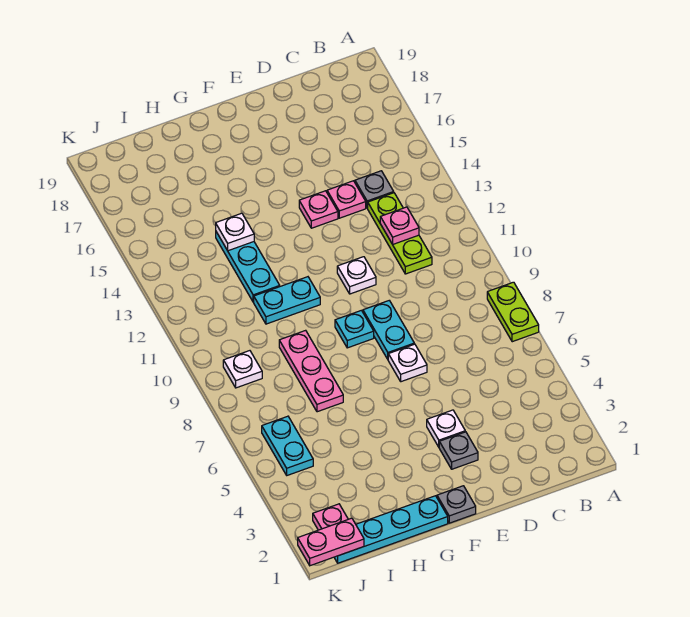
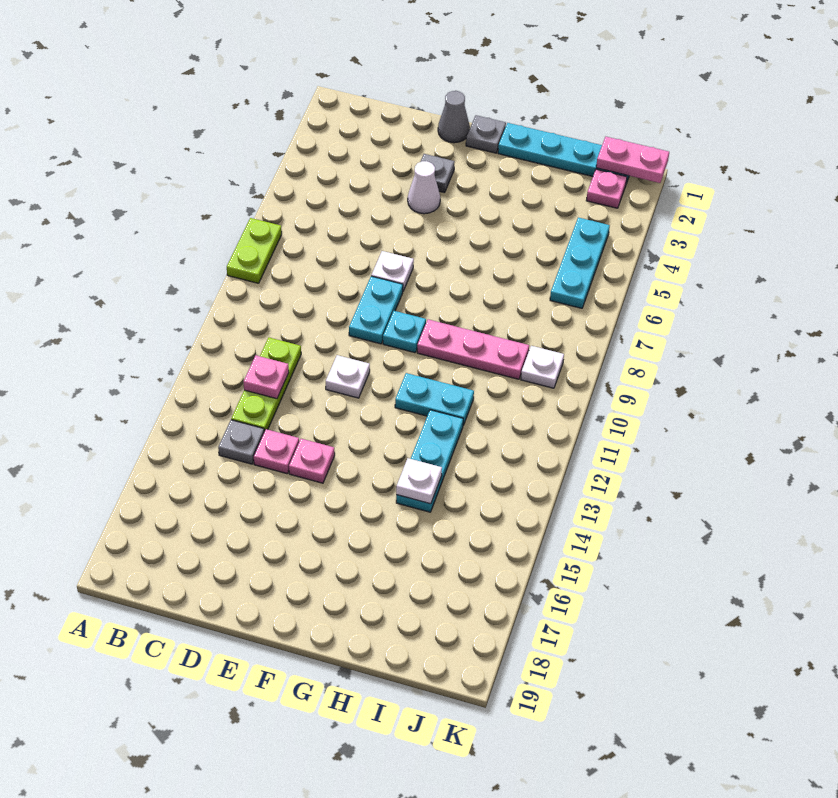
none -> grey 1x1 cone [438,91,470,143]
white 1x1 plate [427,410,465,447] -> white 1x1 cone [408,161,440,214]
pink 1x3 plate [279,330,343,412] -> pink 1x3 plate turned to [417,319,529,379]
cyan 1x2 plate [262,416,313,475] -> cyan 1x3 plate [550,218,610,308]

